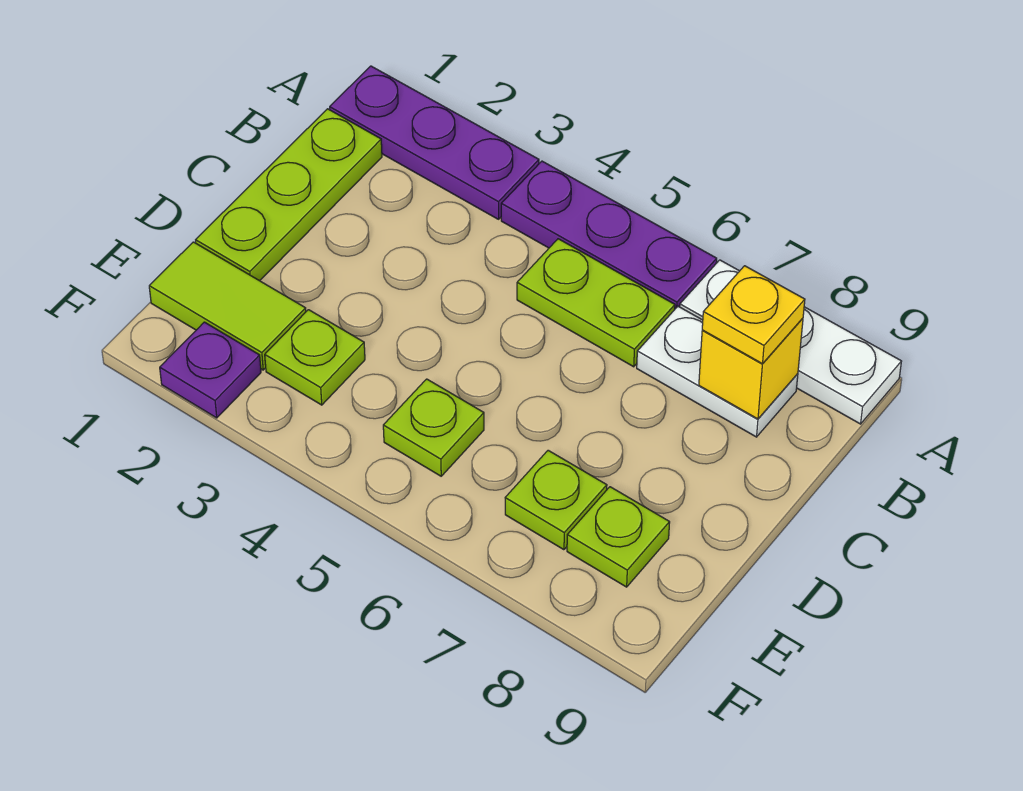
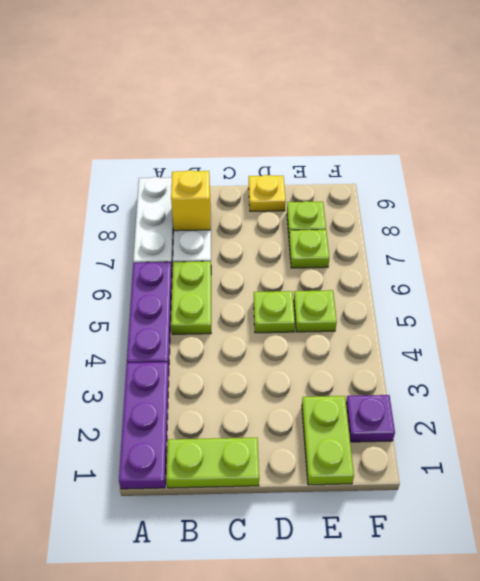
lime 1x3 plate [196,109,382,281] -> lime 1x2 plate [166,438,259,488]
yellow 1x1 plate [702,266,805,364] -> yellow 1x1 plate moved to [249,175,286,211]
lime 1x2 tile [149,242,306,370] -> lime 1x2 plate [302,396,354,485]
lime 1x1 plate [265,310,365,405] -> lime 1x1 plate moved to [254,291,295,333]

